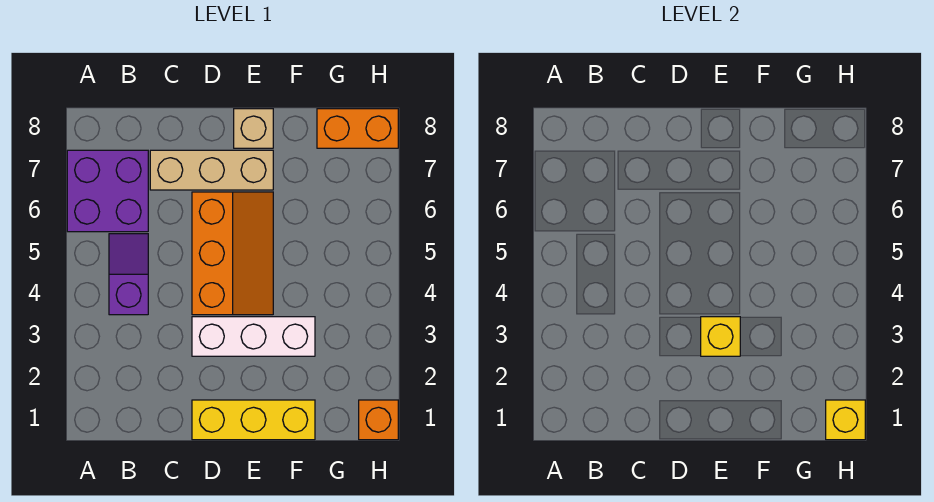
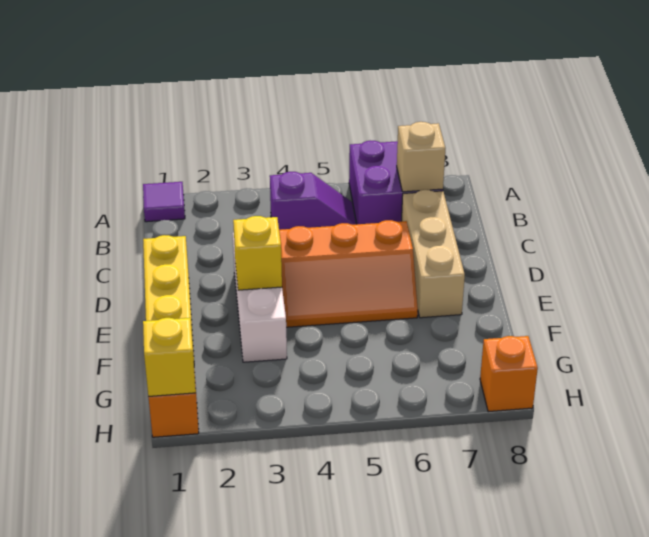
none -> purple 1x1 tile [143,182,185,222]
tan 1x1 brick [234,109,273,148] -> tan 1x1 brick moved to [397,122,445,192]
orange 1x2 brick [317,109,398,148] -> orange 1x1 brick [480,336,538,412]

